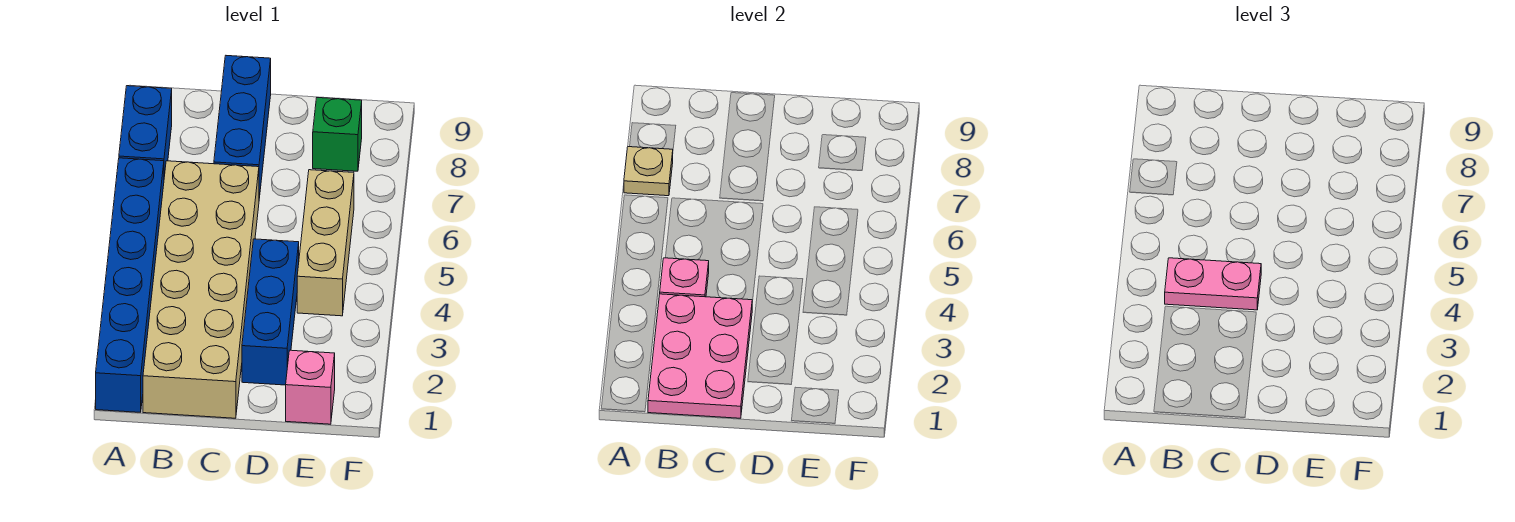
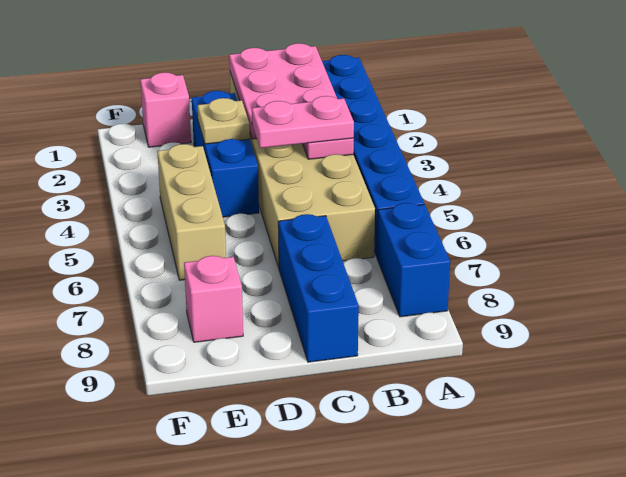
tan 1x1 plate [624,147,673,196] -> tan 1x1 plate moved to [198,98,250,144]
green 1x1 brick [313,98,362,171] -> pink 1x1 brick [184,256,243,342]

